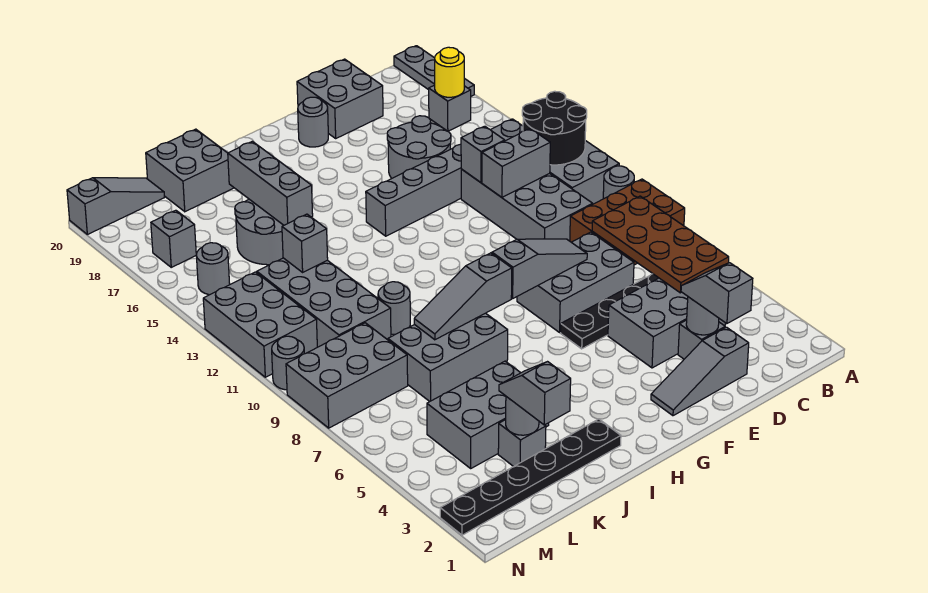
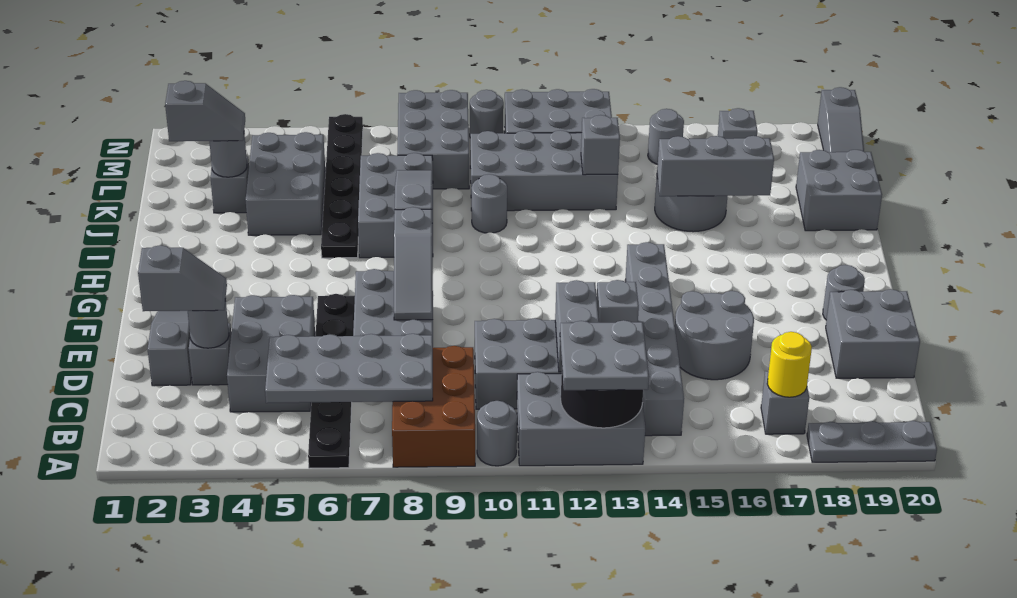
none -> grey 2x2 plate [560,320,649,390]
brown 2x4 plate [592,196,729,293] -> grey 2x4 plate [265,334,433,403]
black 1x6 plate [440,419,621,535] -> black 1x6 plate moved to [321,114,363,258]

